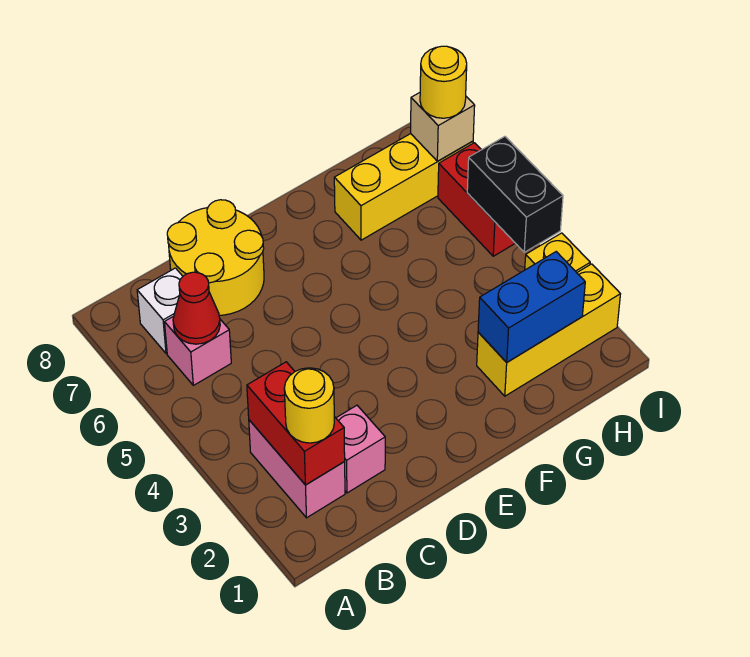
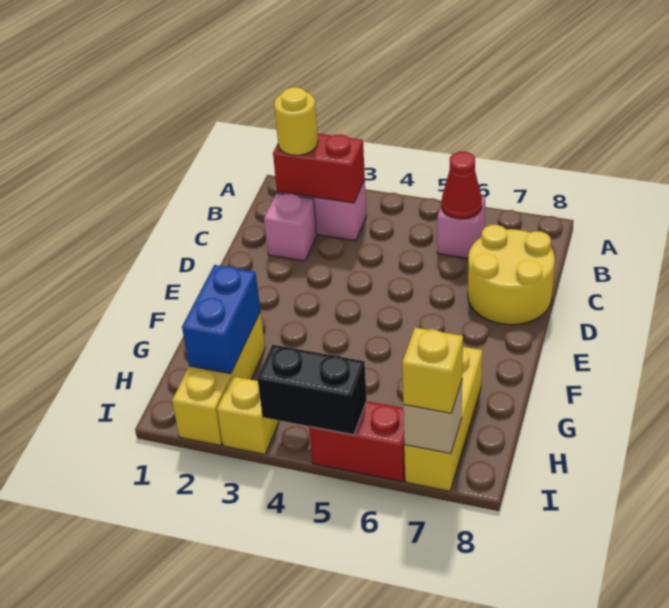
white 1x1 brick [137,268,183,354] -> none
yellow 1x1 round brick [420,46,467,118] -> yellow 1x1 brick [402,328,463,413]

